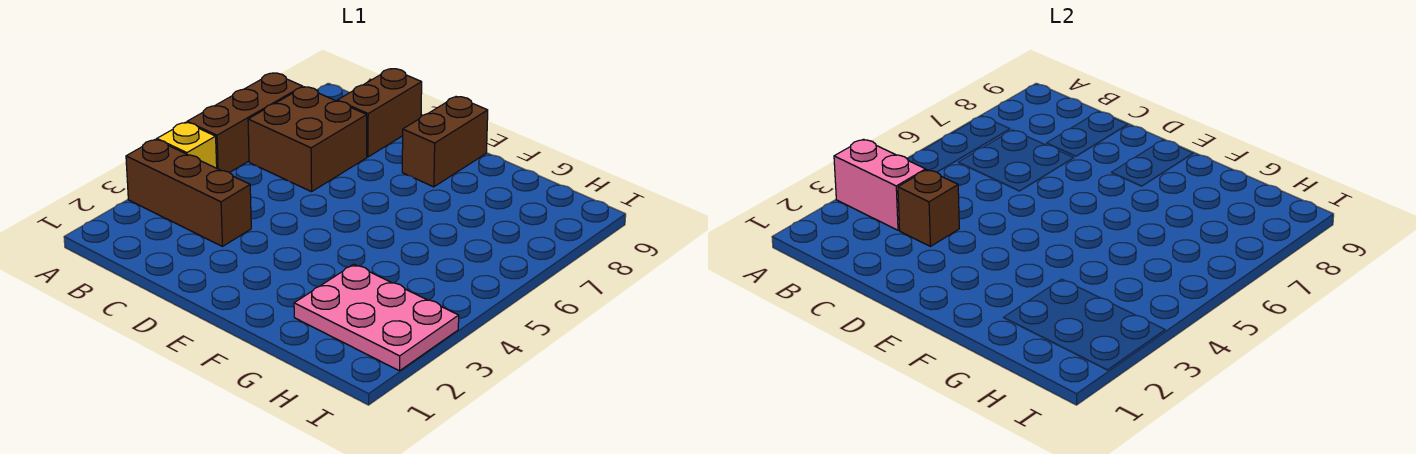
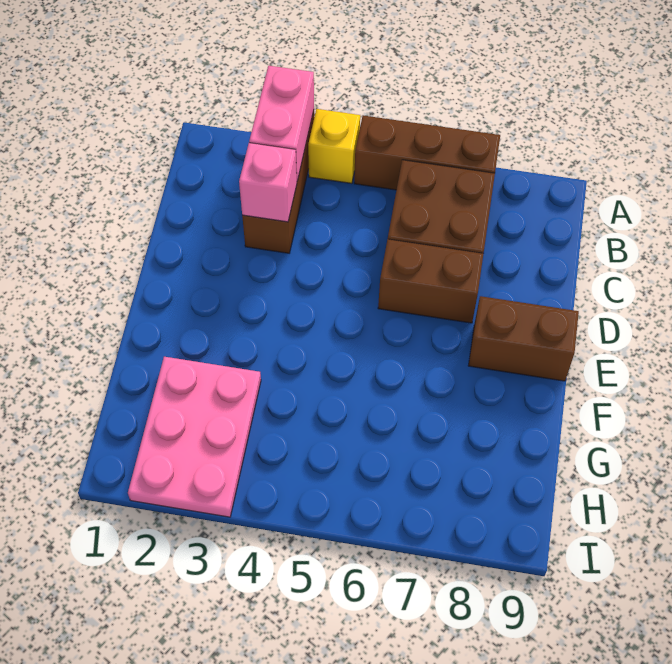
brown 1x1 brick [898,170,959,246] -> pink 1x1 brick [239,143,297,222]
brown 1x2 brick [337,69,422,157] -> brown 1x2 brick moved to [378,239,483,323]

